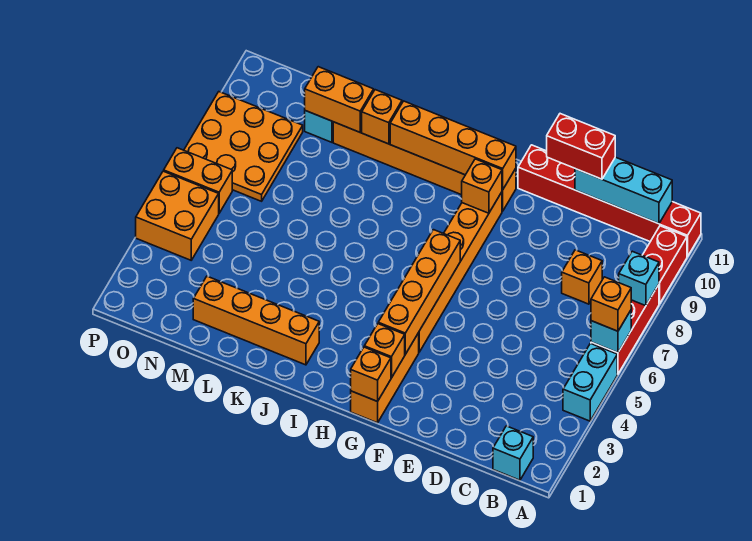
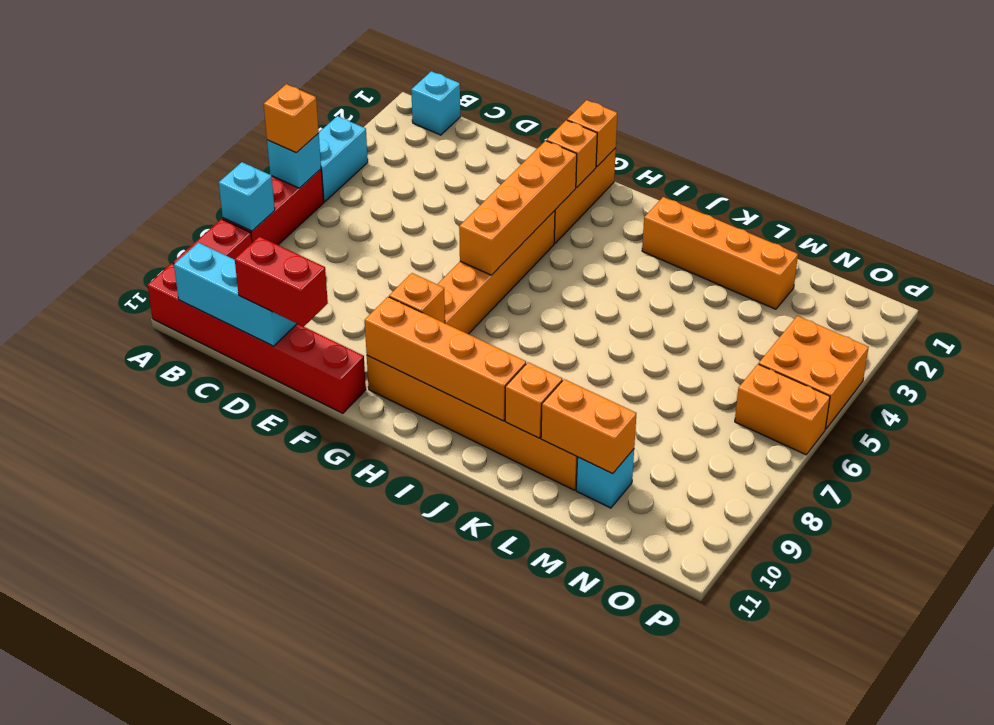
orange 1x1 brick [562,250,602,304] -> none
orange 3x3 plate [184,92,303,201] -> none

